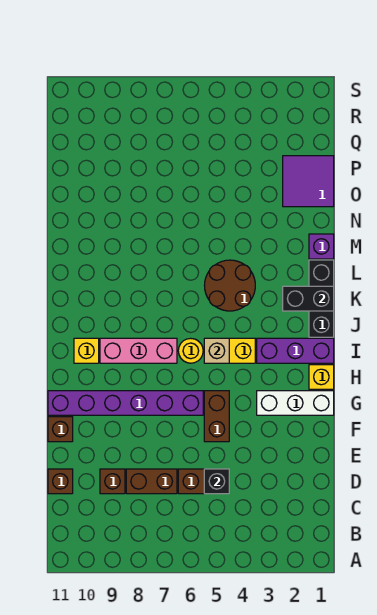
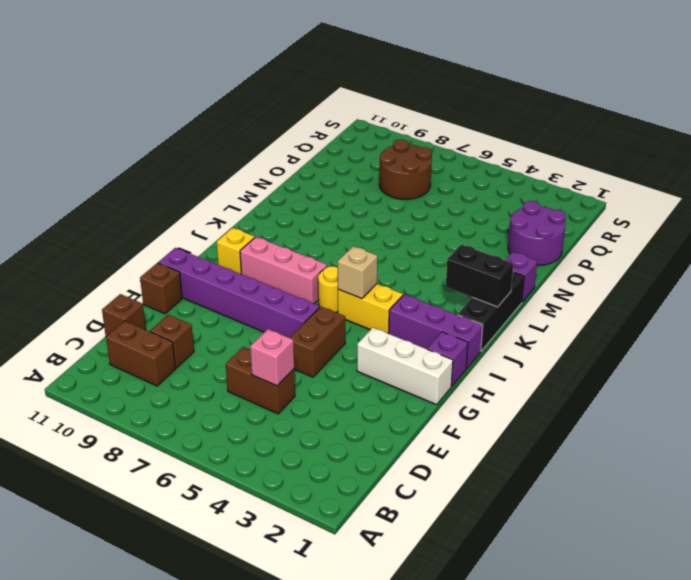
black 1x1 brick [204,469,229,494] -> pink 1x1 brick [250,329,294,386]
brown 1x2 brick [126,469,177,494] -> brown 1x2 brick moved to [106,321,175,386]
yellow 1x1 brick [309,365,334,389] -> purple 1x1 brick [427,332,468,386]
brown 2x2 round brick [205,260,255,311] -> brown 2x2 round brick moved to [379,139,432,199]
purple 2x2 tile [283,156,334,207] -> purple 2x2 round brick [508,201,566,265]

